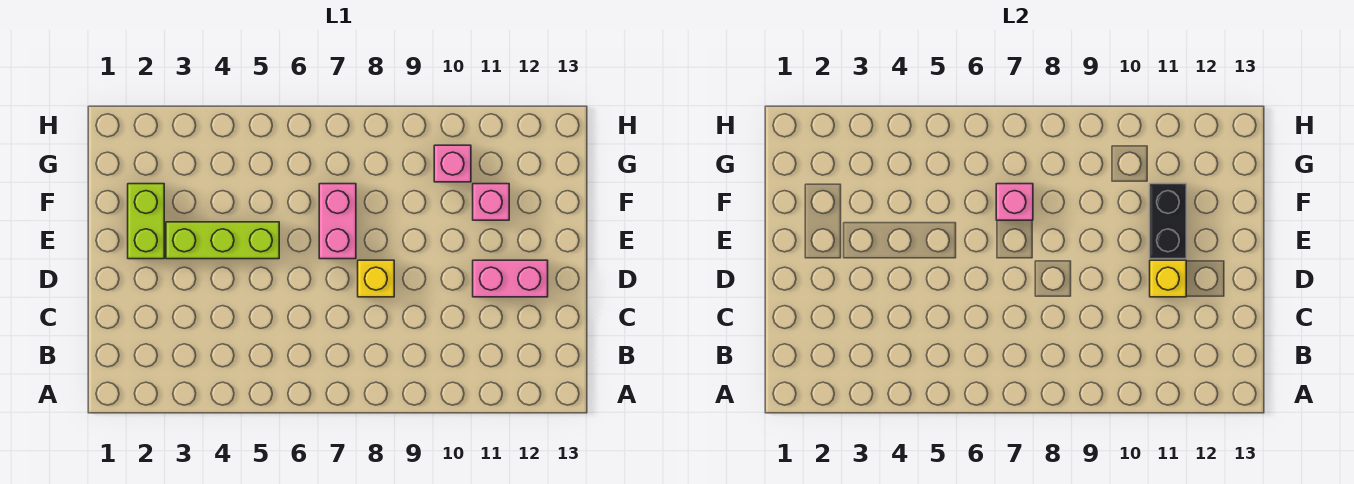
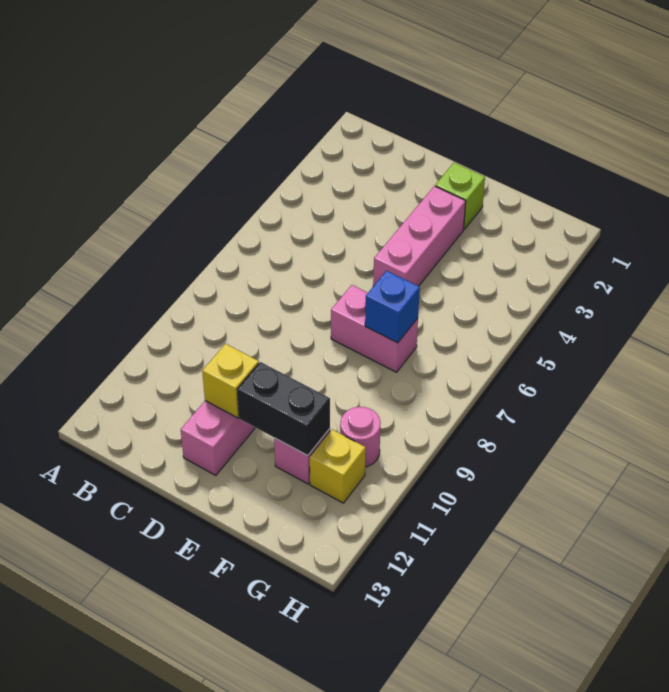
yellow 1x1 brick [358,260,394,297] -> yellow 1x1 brick moved to [310,429,366,503]
lime 1x2 brick [128,184,164,259] -> lime 1x1 brick [435,163,485,229]
lime 1x3 brick [166,222,279,259] -> pink 1x3 brick [373,186,466,286]
pink 1x1 brick [996,184,1033,220] -> blue 1x1 brick [365,271,420,343]
pink 1x1 brick [434,145,471,182] -> pink 1x1 round brick [340,407,380,467]

